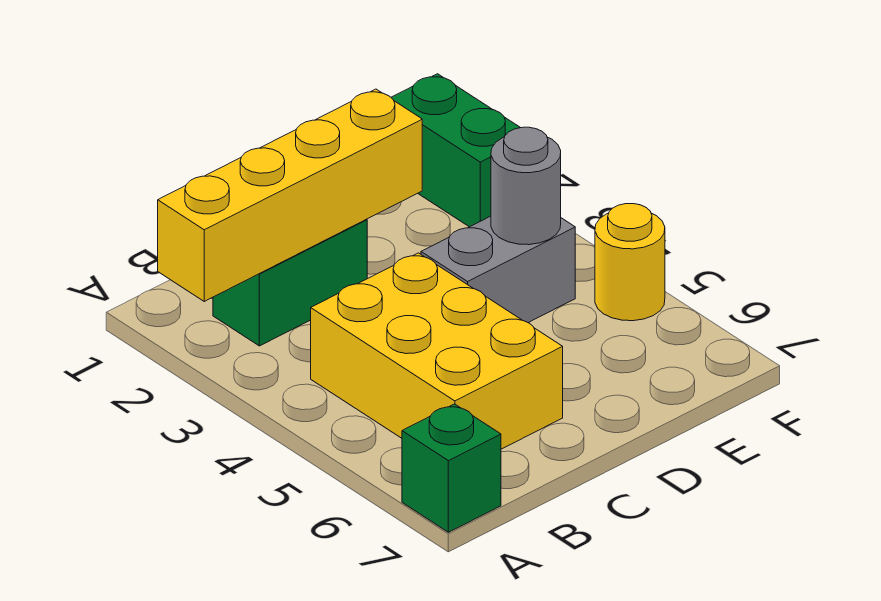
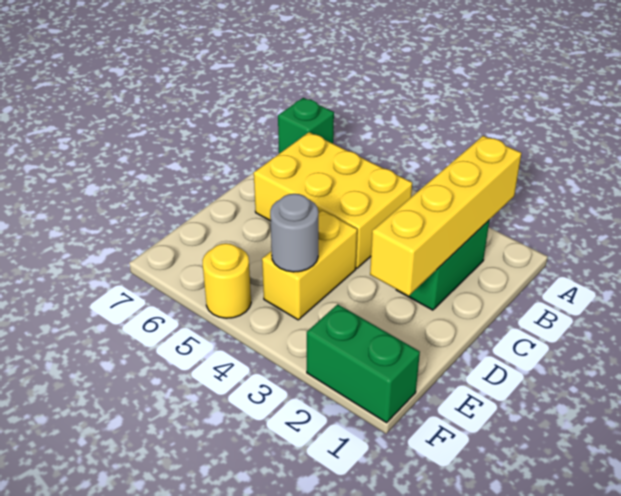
grey 1x2 brick [421,216,575,323] -> yellow 1x2 brick [262,211,357,320]

